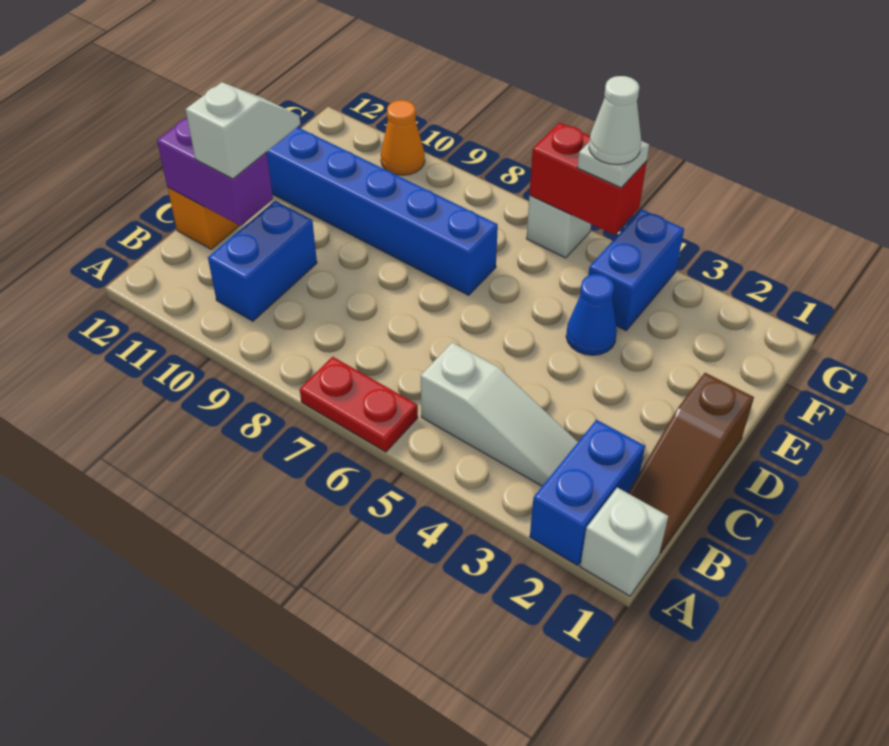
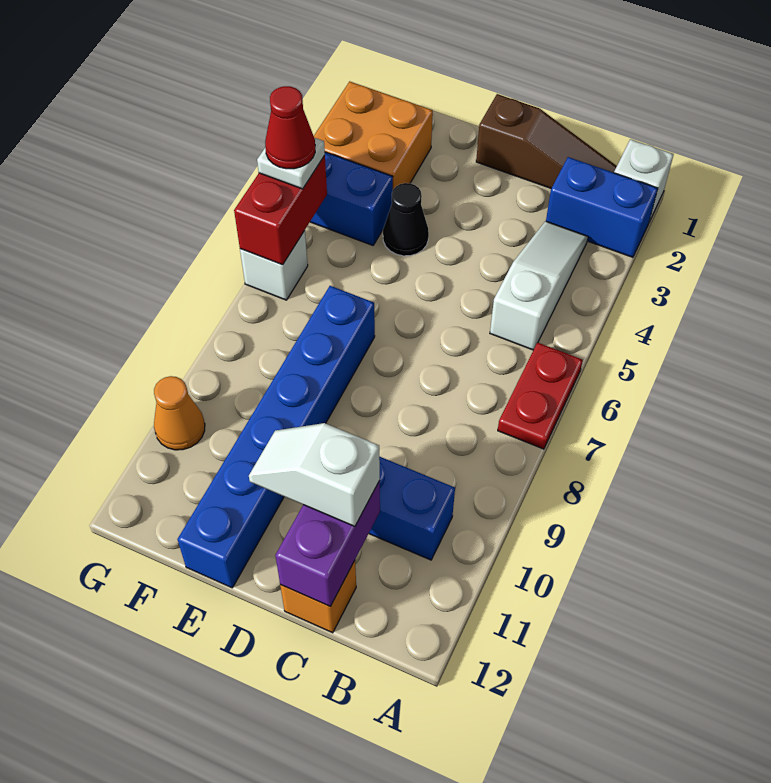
blue 1x1 cone [566,274,617,355] -> black 1x1 cone [383,183,429,256]
none -> orange 2x2 brick [314,81,433,189]
white 1x1 cone [589,76,641,165] -> red 1x1 cone [265,86,315,169]

